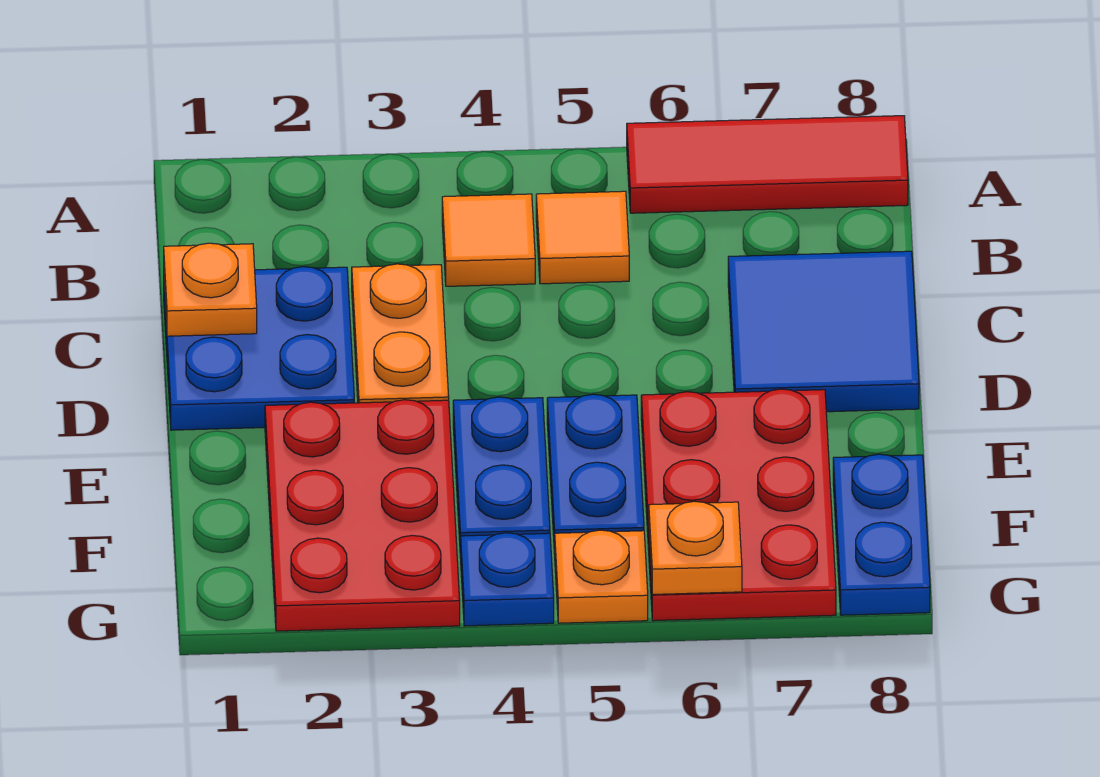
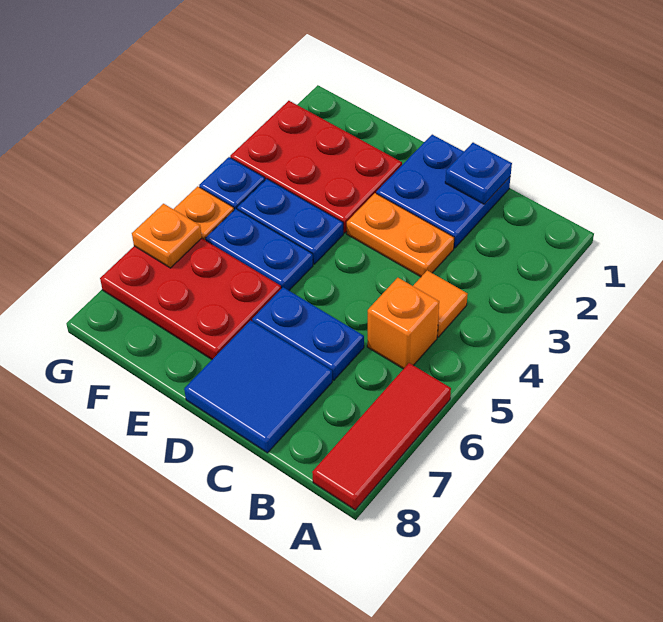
orange 1x1 tile [536,191,629,284] -> orange 1x1 brick [367,278,439,369]
orange 1x1 plate [164,243,257,336] -> blue 1x1 plate [445,143,512,204]
blue 1x2 plate [833,454,930,615] -> blue 1x2 plate moved to [252,287,364,380]

